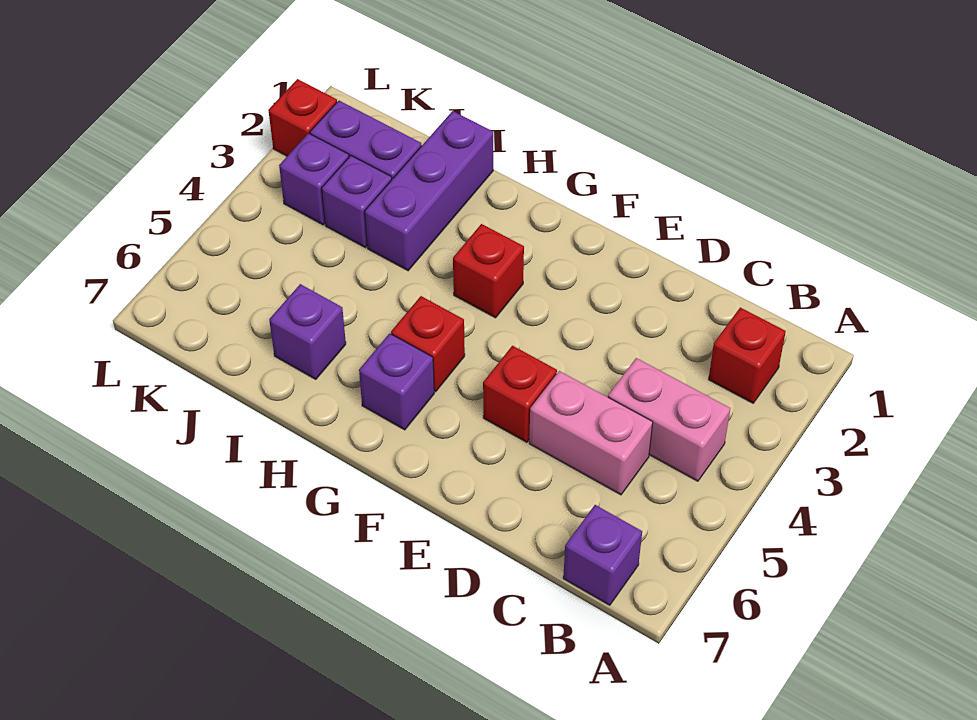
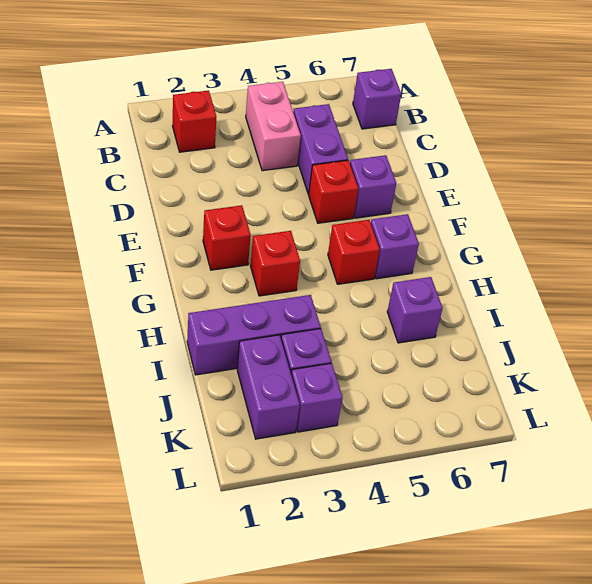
pink 1x2 brick [529,371,653,495] -> purple 1x2 brick [293,104,348,194]
none -> purple 1x1 brick [350,155,396,218]
red 1x1 brick [268,79,337,156] -> red 1x1 brick moved to [203,205,251,270]

